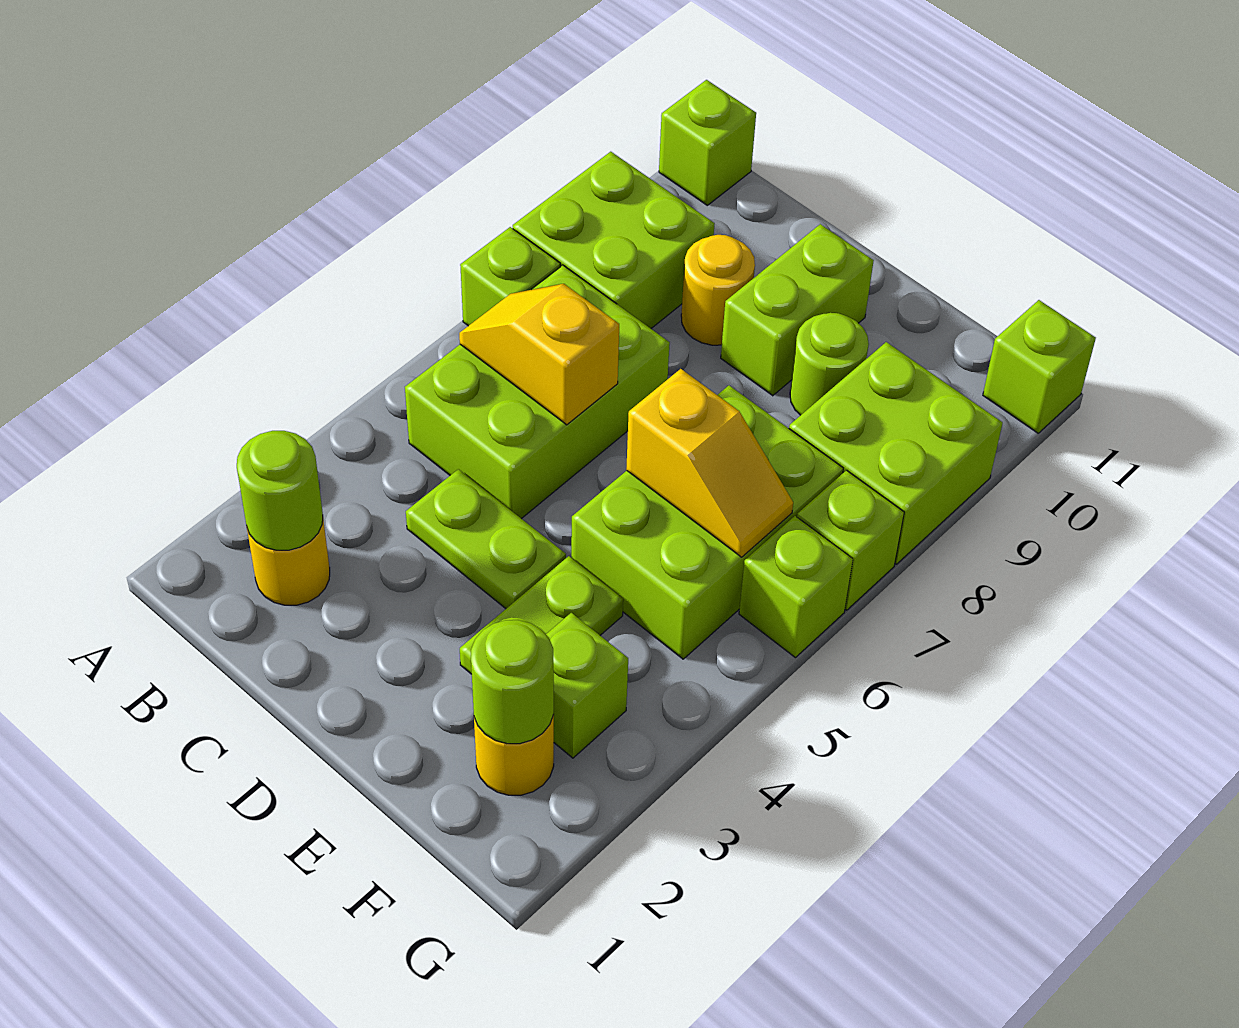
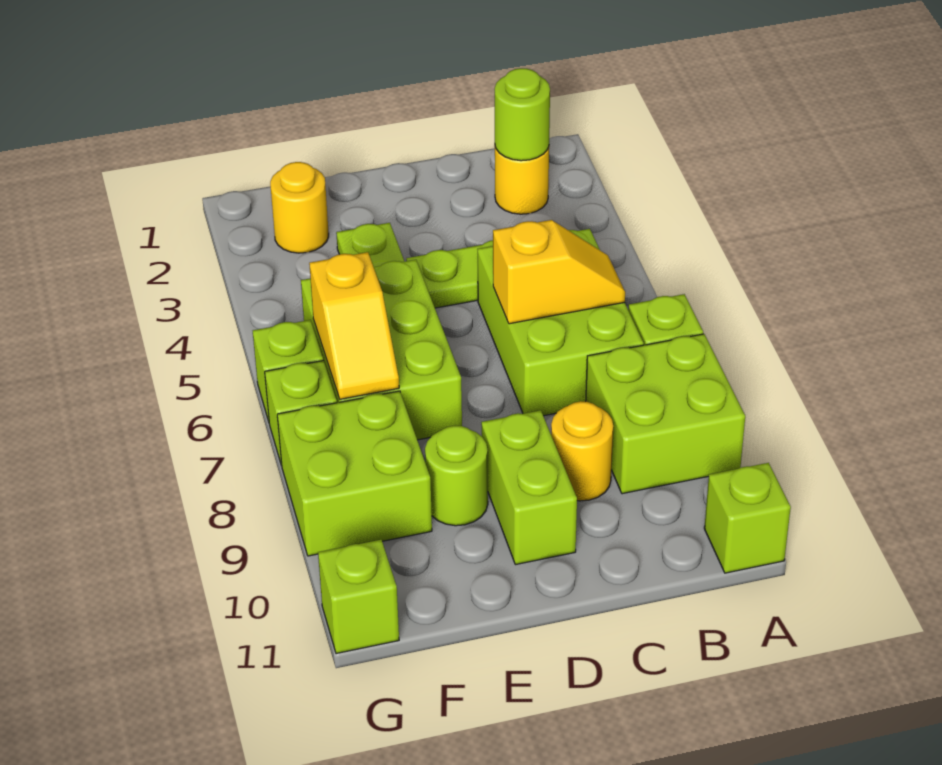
yellow 1x2 slope [626,369,793,557] -> yellow 1x2 slope turned to [309,252,399,399]
lime 1x1 round brick [471,620,554,744] -> none
lime 1x1 brick [546,613,628,758] -> none

